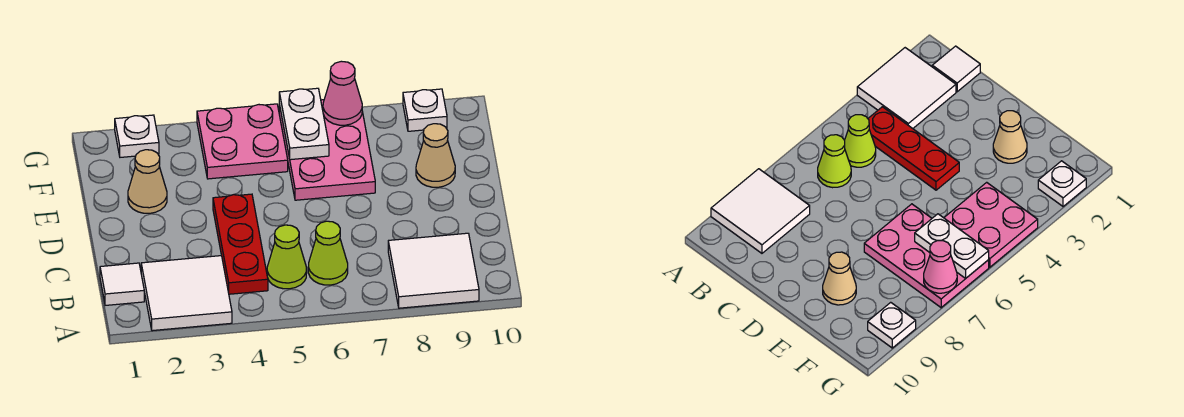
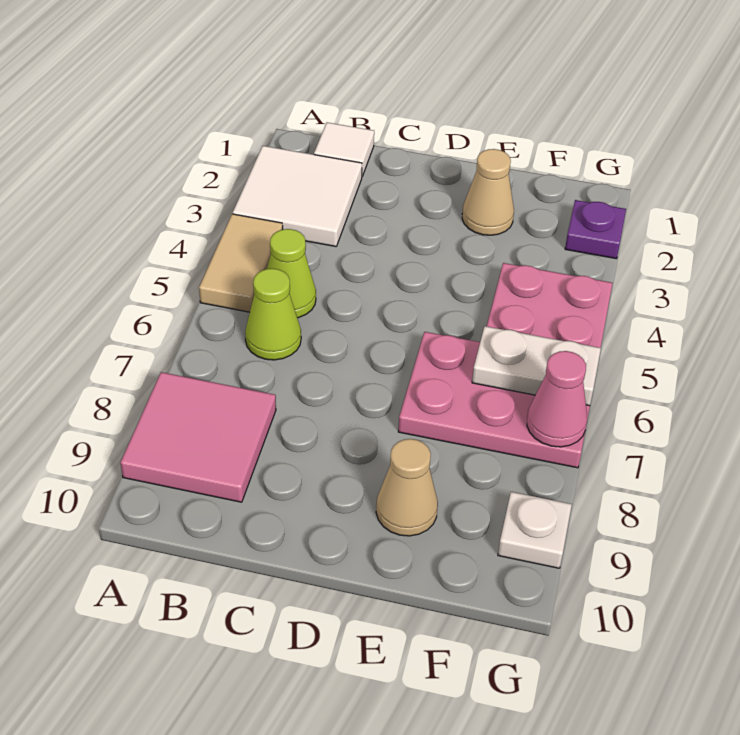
none -> tan 1x2 tile [199,214,283,312]
white 2x2 tile [388,233,479,308] -> pink 2x2 tile [120,372,276,502]
red 1x3 plate [213,194,268,294] -> none
white 1x1 plate [115,115,159,157] -> purple 1x1 plate [565,200,626,259]

